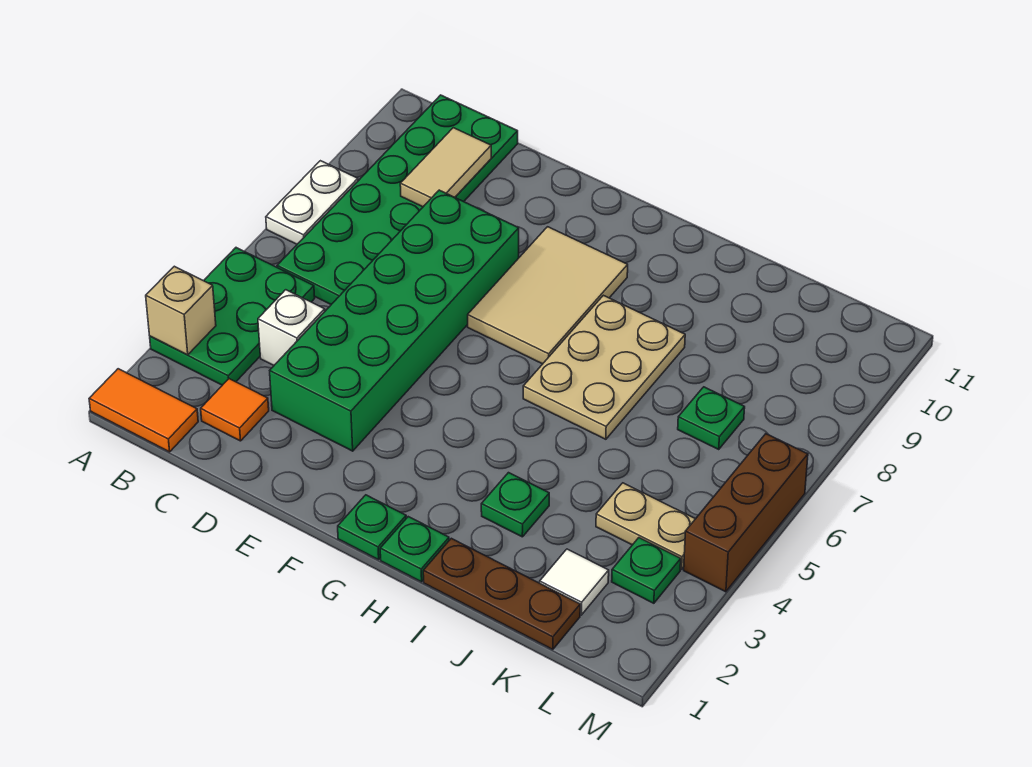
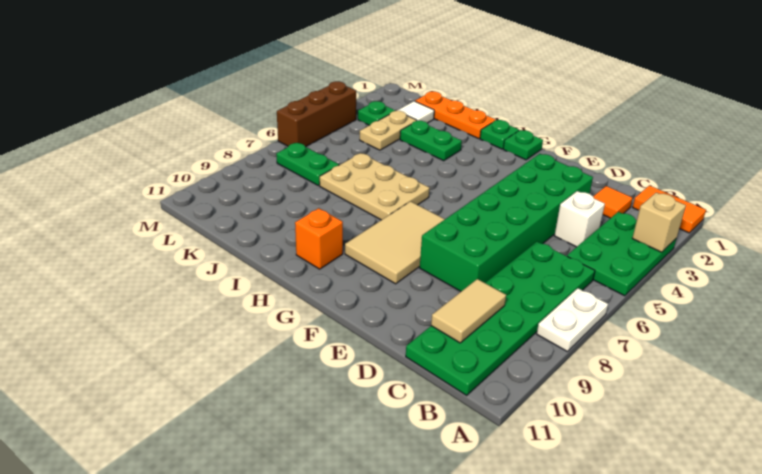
tan 2x3 plate [523,295,685,439] -> tan 2x3 plate turned to [320,153,429,220]
none -> orange 1x1 brick [295,208,343,269]
brown 1x3 plate [423,538,580,650] -> orange 1x3 plate [415,92,496,139]
green 1x1 plate [481,473,549,537] -> green 1x2 plate [400,121,462,161]
tan 1x2 plate [596,483,695,570] -> tan 1x2 plate turned to [360,111,417,150]
green 1x1 plate [678,387,745,449] -> green 1x2 plate [276,143,339,186]

